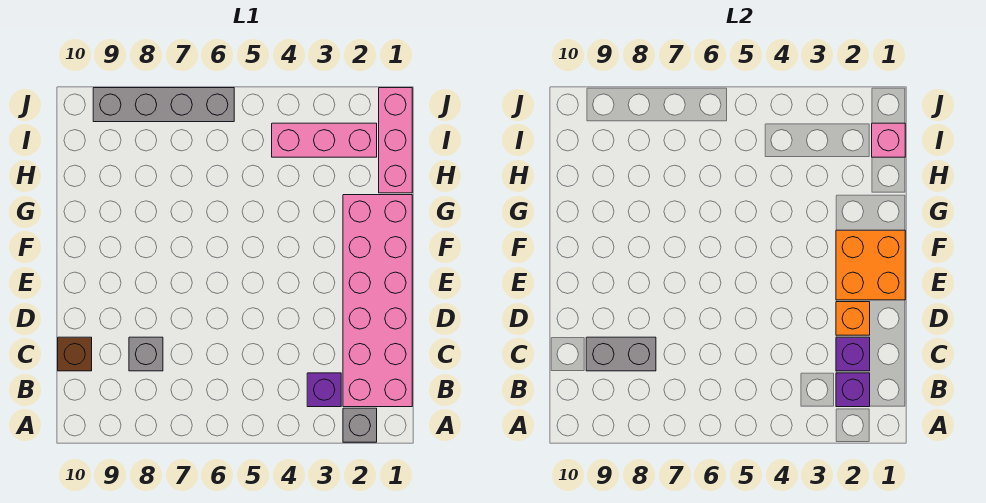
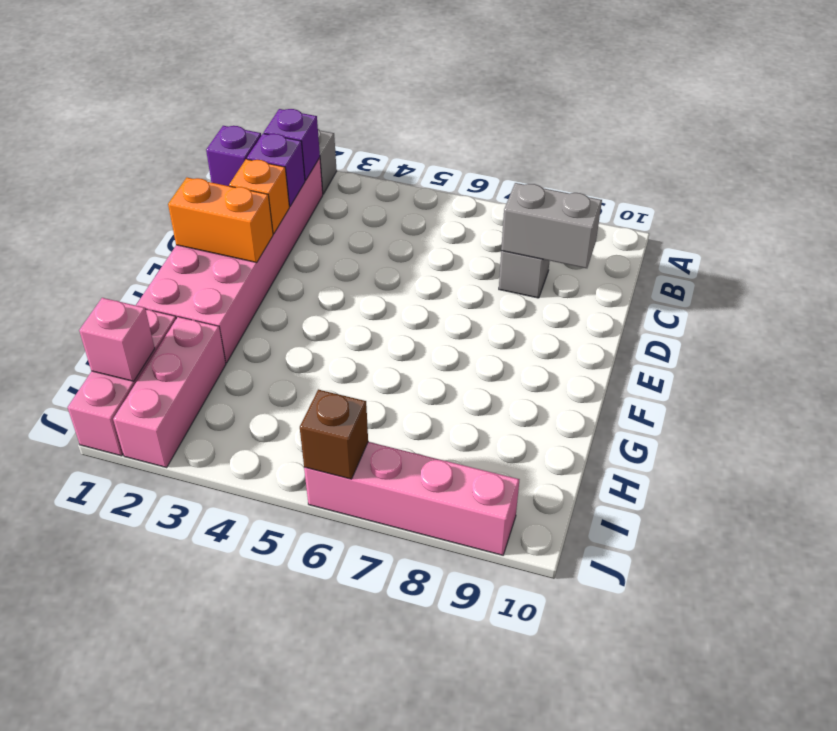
purple 1x1 brick [307,373,341,407] -> purple 1x1 brick moved to [206,126,261,186]
brown 1x1 brick [58,337,92,371] -> brown 1x1 brick moved to [300,390,368,479]
orange 2x2 brick [836,230,905,300] -> orange 1x2 brick [168,178,273,263]
pink 1x3 brick [272,123,377,157] -> pink 1x3 brick turned to [113,317,226,467]
grey 1x4 brick [93,88,234,122] -> pink 1x4 brick [304,442,520,555]

